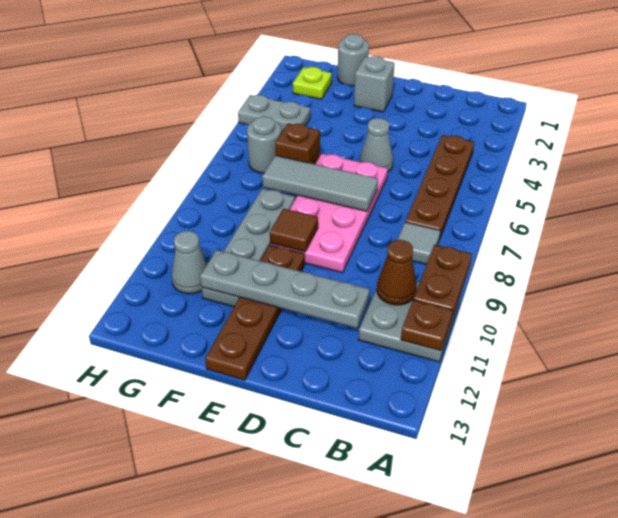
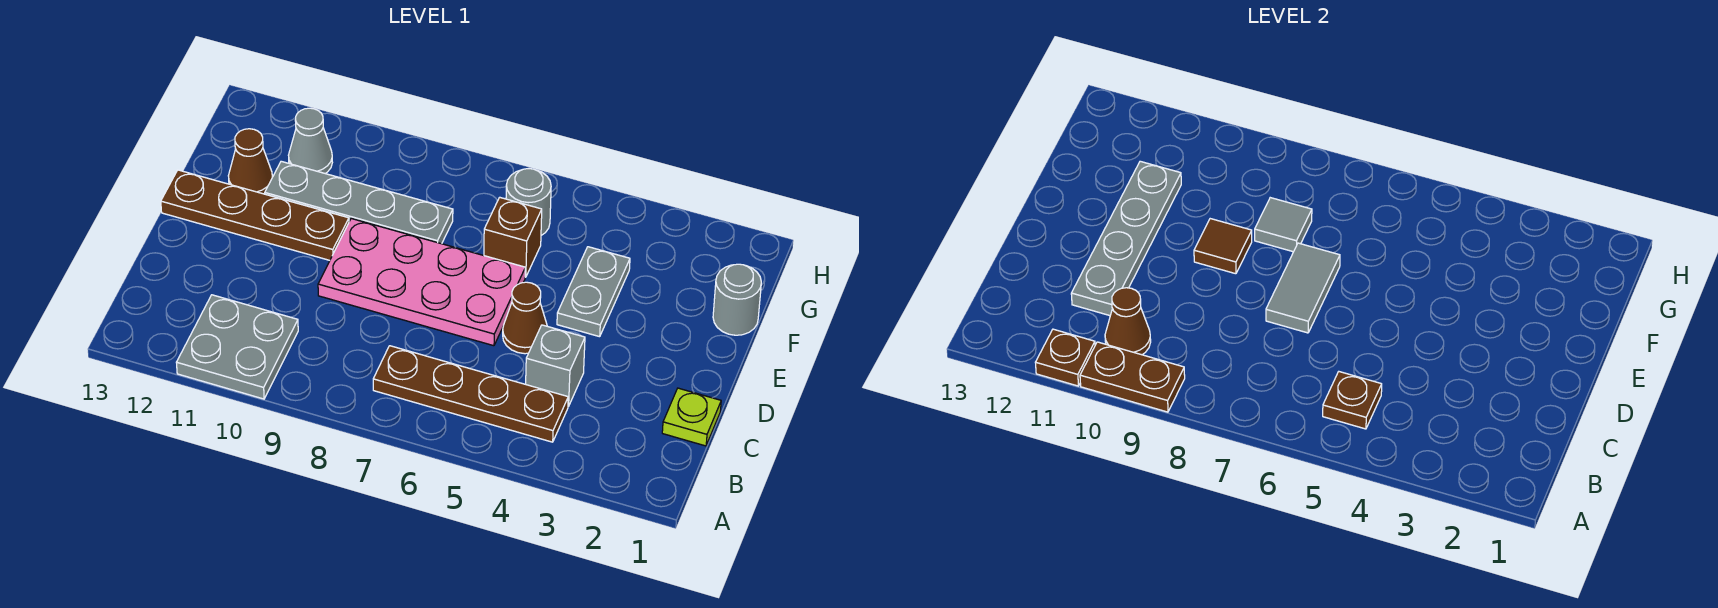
none -> brown 1x1 plate [1323,372,1382,429]
grey 1x1 tile [397,222,440,265] -> grey 1x1 tile moved to [1255,198,1312,252]
grey 1x1 cone [360,118,393,172] -> brown 1x1 cone [503,282,547,354]
grey 1x3 tile [262,155,378,211] -> grey 1x2 tile [1266,243,1340,333]
grey 1x1 brick [354,56,395,112] -> grey 1x1 brick moved to [526,325,585,407]
none -> brown 1x1 cone [228,129,272,194]
lime 1x1 plate [293,67,332,99] -> lime 1x1 plate moved to [662,388,721,446]
grey 1x2 plate [238,95,310,132] -> grey 1x2 plate moved to [557,247,630,337]

